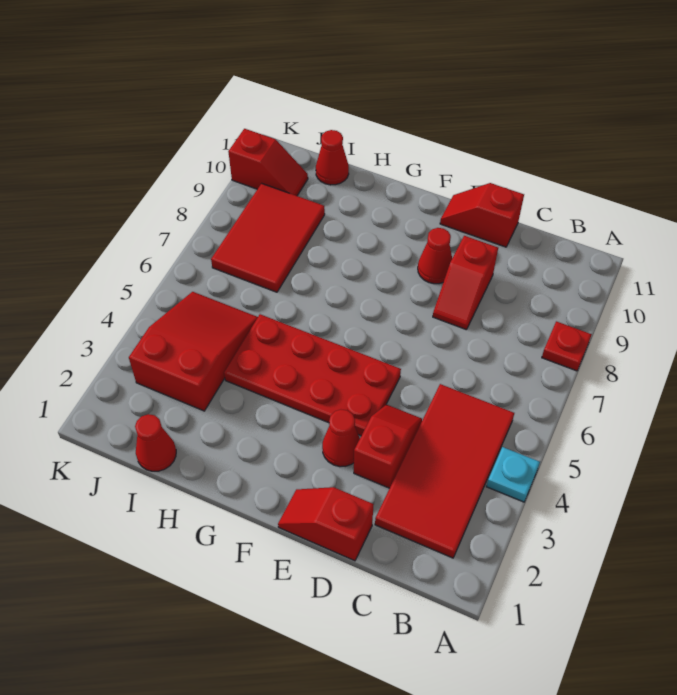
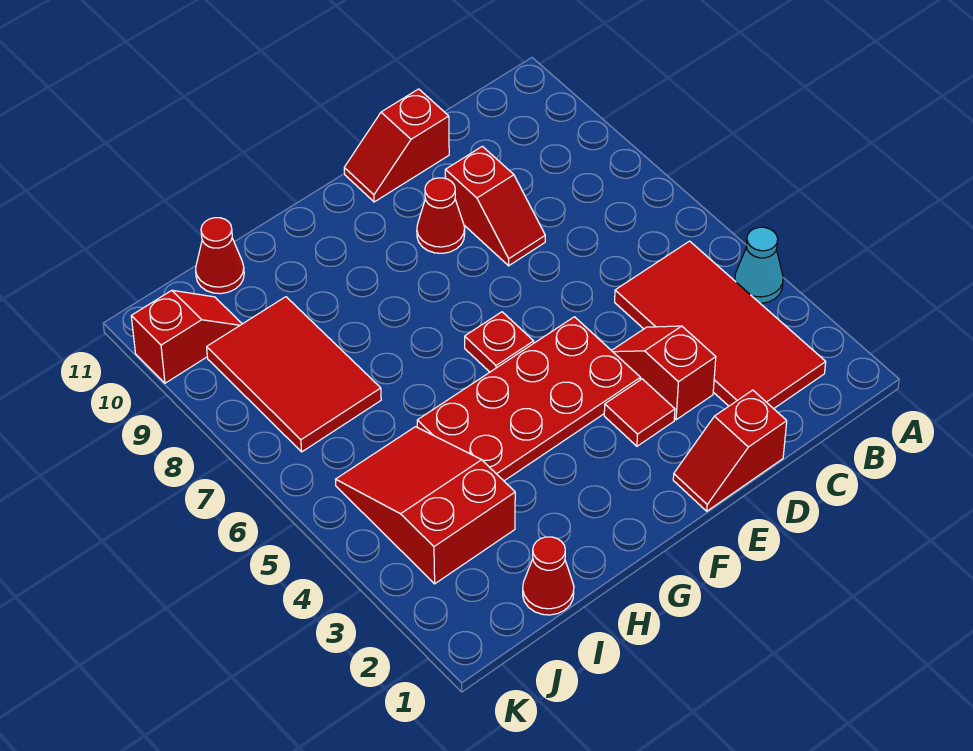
cyan 1x1 plate [486,447,540,502] -> cyan 1x1 cone [735,227,783,303]
red 1x1 plate [542,321,592,371] -> red 1x1 plate moved to [465,312,534,372]
red 1x1 cone [322,410,360,467] -> red 1x1 tile [604,379,675,446]

